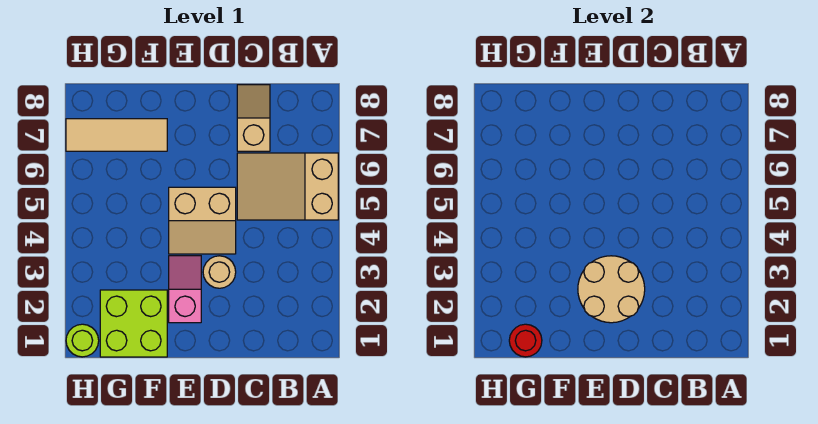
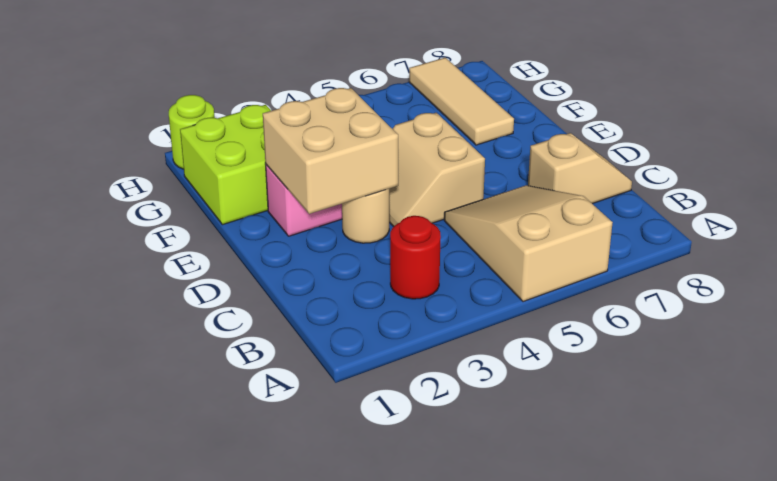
tan 2x2 round brick [578,256,645,323] -> tan 2x2 brick [263,88,398,214]
red 1x1 round brick [509,324,542,357] -> red 1x1 round brick moved to [390,216,441,299]

